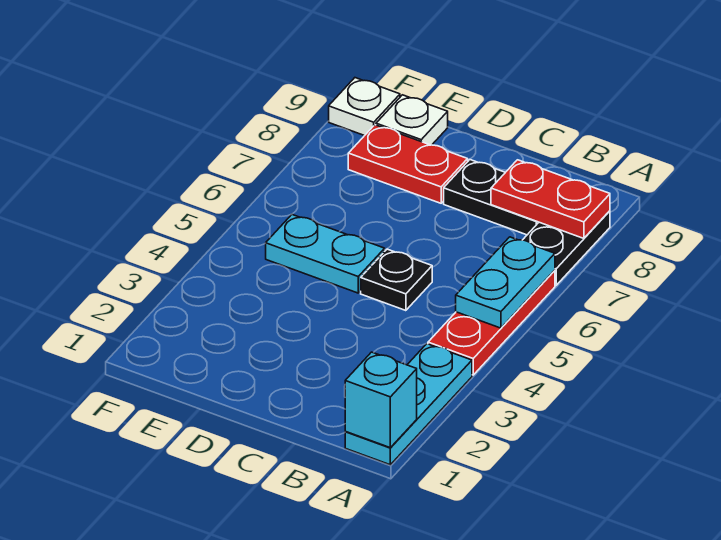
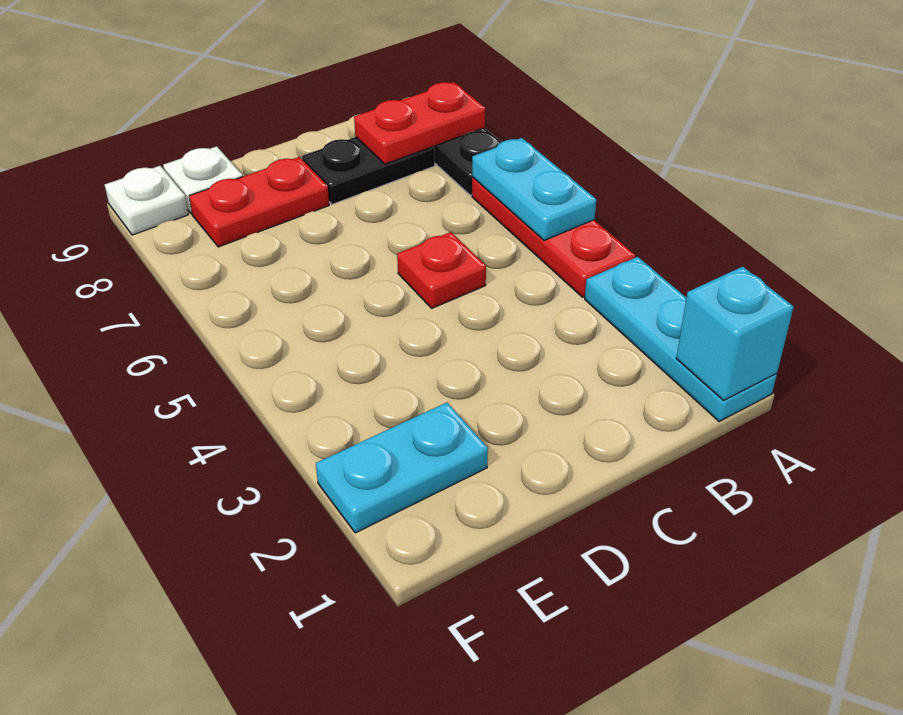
black 1x1 plate [361,249,432,311] -> red 1x1 plate [397,232,486,308]
cyan 1x2 plate [266,215,385,293] -> cyan 1x2 plate moved to [316,403,488,533]

